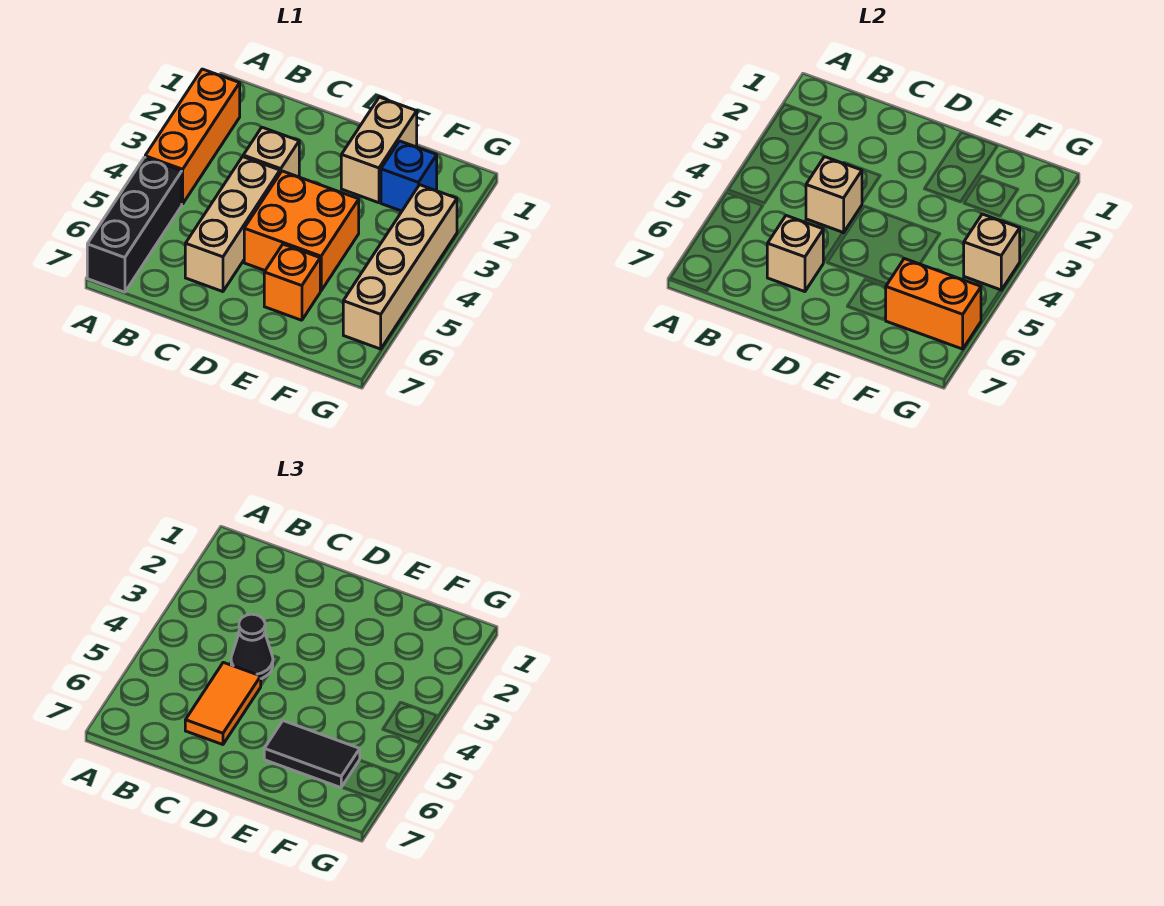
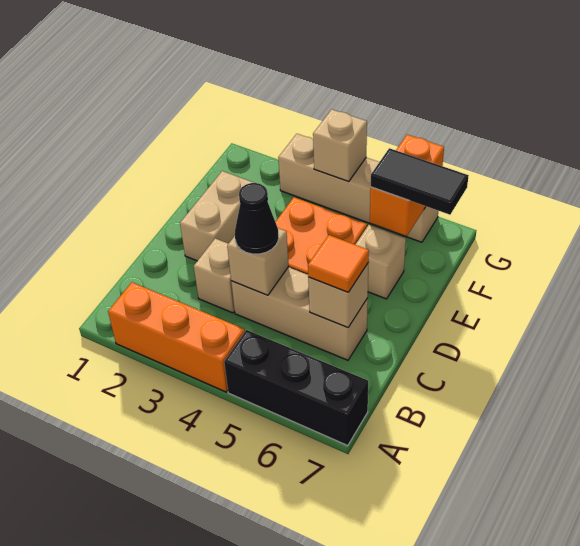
orange 1x2 tile [185,662,261,745] -> orange 1x1 tile [308,235,369,292]
tan 1x2 brick [341,97,417,203] -> tan 1x2 brick turned to [180,171,254,261]
orange 1x1 brick [264,244,320,320] -> tan 1x1 brick [355,225,406,299]
black 1x2 tile [264,721,360,788] -> black 1x2 tile turned to [371,148,469,215]
blue 1x1 brick [381,141,437,211] -> none

